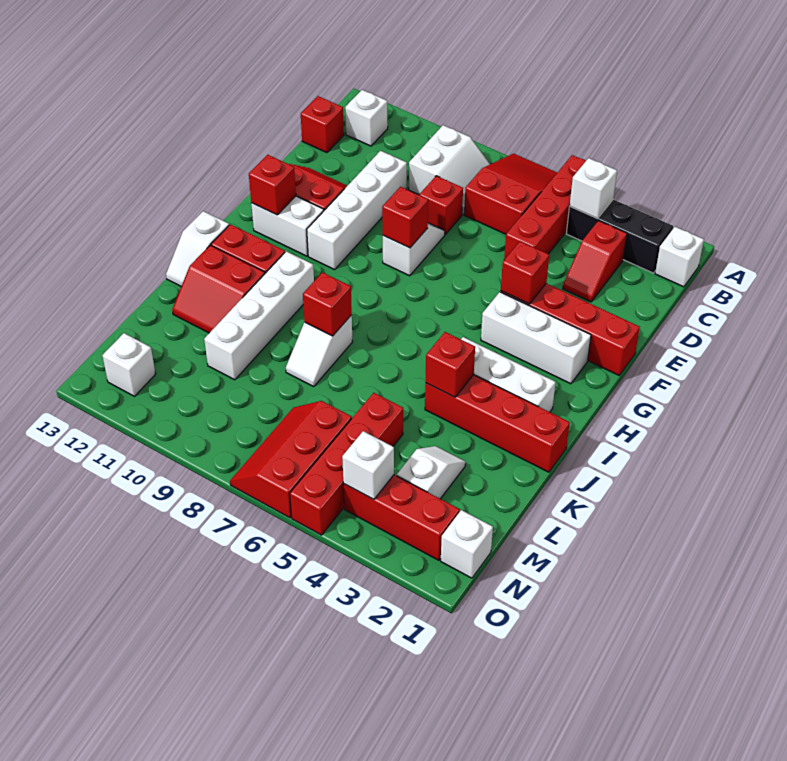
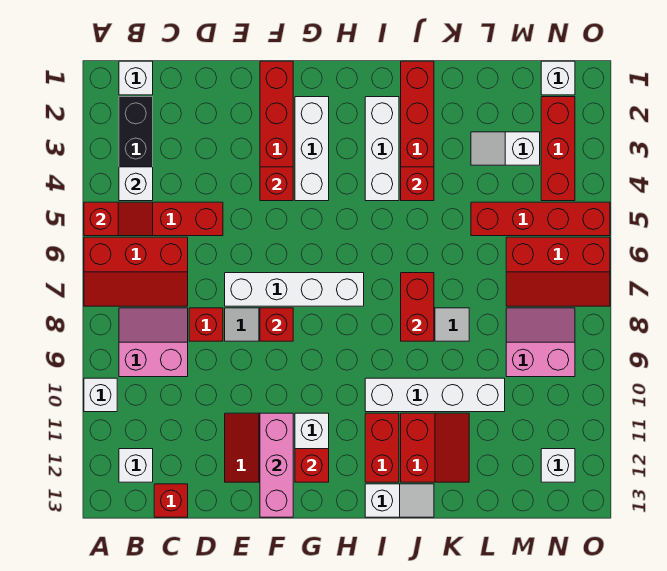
red 2x3 slope [464,154,557,234] -> red 2x3 slope turned to [84,237,188,306]
white 2x2 slope [409,125,490,214] -> pink 2x2 slope [119,308,188,377]
red 1x2 slope [563,221,627,302] -> red 1x2 slope moved to [84,202,153,236]
white 1x4 brick [307,151,407,270] -> white 1x4 brick moved to [225,273,364,306]
none -> pink 1x3 brick [260,413,293,517]
red 1x1 brick [303,272,352,336] -> red 1x2 brick [401,273,434,341]
none -> pink 2x2 slope [506,308,575,377]
white 1x1 brick [342,431,394,499] -> white 1x1 brick moved to [84,378,117,412]

